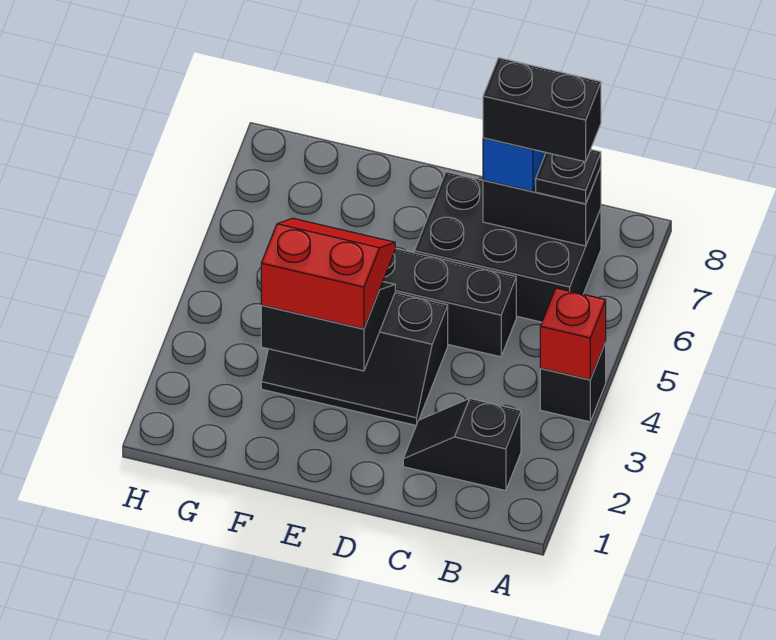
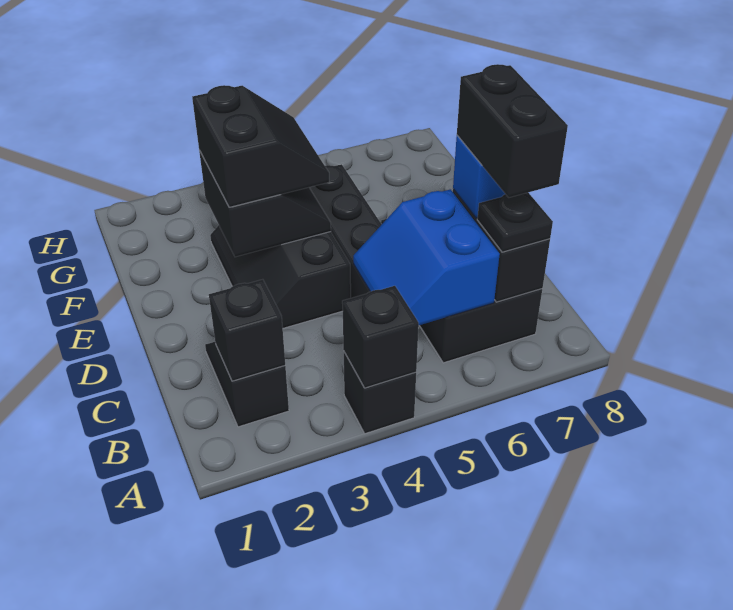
red 1x1 brick [540,288,606,380] -> black 1x1 brick [342,286,419,388]
none -> black 1x1 brick [209,279,285,381]
none -> blue 2x2 slope [353,189,500,325]
red 2x2 slope [261,218,395,329] -> black 2x2 slope [192,85,329,207]

